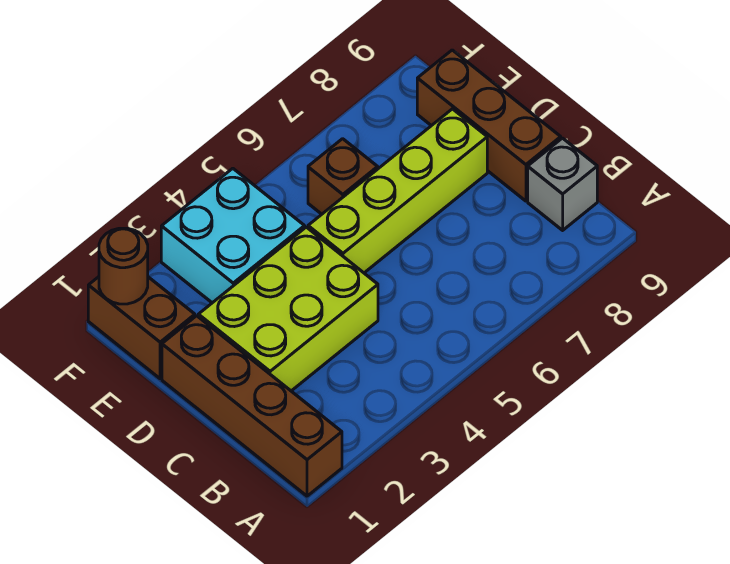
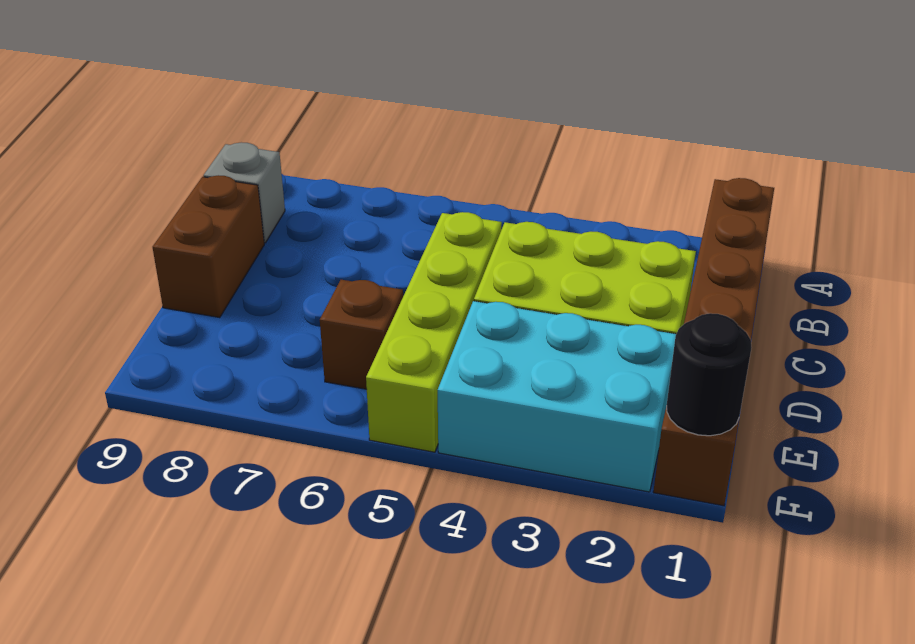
brown 1x3 brick [417,50,561,201] -> brown 1x2 brick [153,175,264,318]
lime 1x4 brick [308,109,487,273] -> lime 1x4 brick turned to [366,212,502,452]
cyan 2x2 brick [161,168,305,303] -> cyan 2x3 brick [438,301,676,492]
brown 1x1 round brick [99,228,148,304] -> black 1x1 round brick [667,313,752,436]

